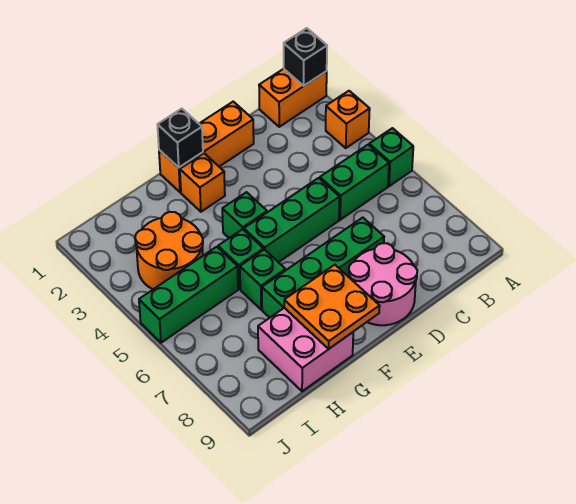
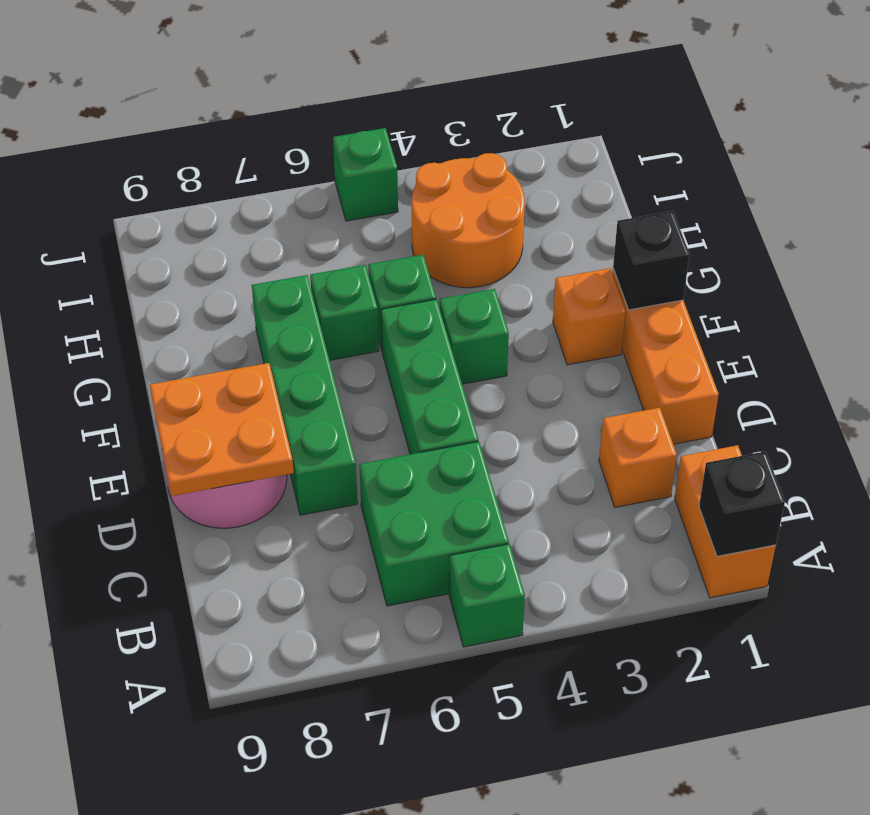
orange 1x1 brick [326,91,370,148] -> orange 1x1 brick moved to [599,408,677,507]
green 1x2 brick [320,145,389,220] -> green 2x2 brick [359,441,509,606]
orange 2x2 plate [284,265,380,349] -> orange 2x2 plate moved to [150,363,294,496]
pink 2x2 brick [258,308,353,391] -> none
green 1x3 brick [139,247,238,343] -> green 1x1 brick [333,128,398,221]

